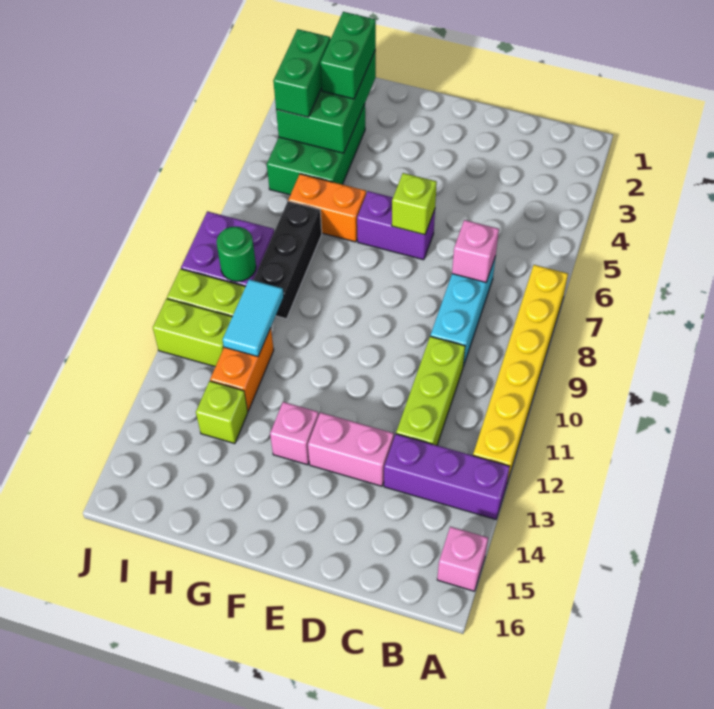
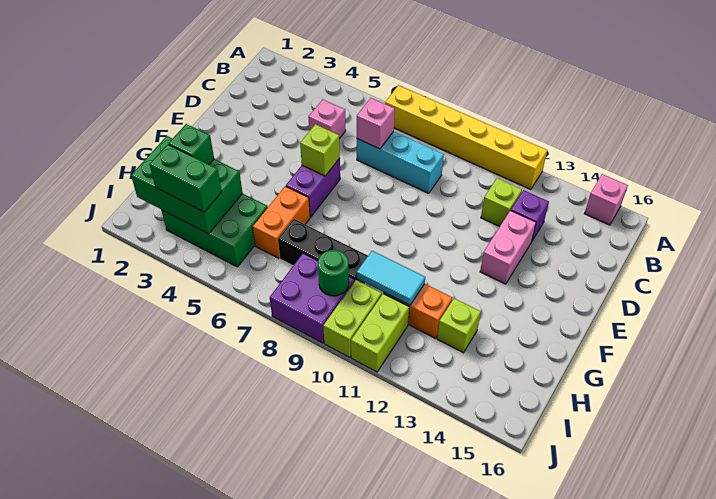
purple 1x3 brick [384,434,510,519] -> purple 1x1 brick [511,190,549,241]
lime 1x3 brick [396,336,465,445] -> lime 1x1 brick [481,178,522,227]
pink 1x1 brick [270,402,319,465] -> pink 1x1 brick moved to [308,99,346,139]
green 1x2 brick [320,12,376,99] -> green 1x1 brick [169,124,214,164]

